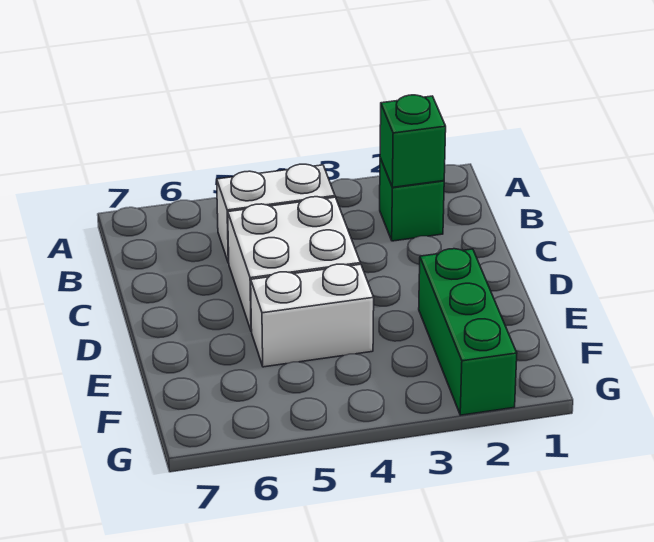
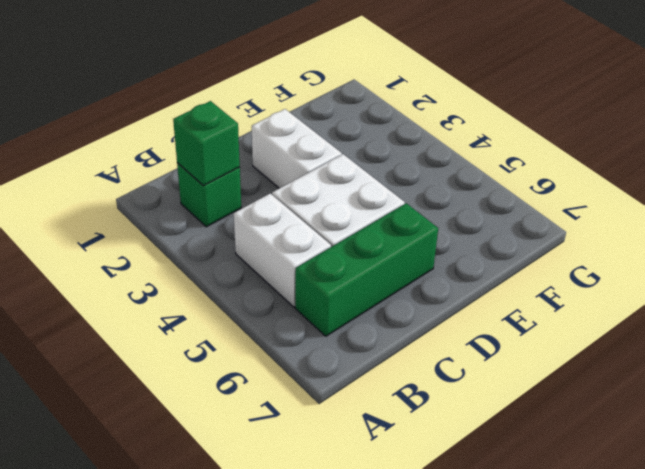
green 1x3 brick [419,249,517,415] -> green 1x3 brick moved to [295,203,438,336]
white 1x2 brick [251,264,374,367] -> white 1x2 brick moved to [252,109,342,188]

